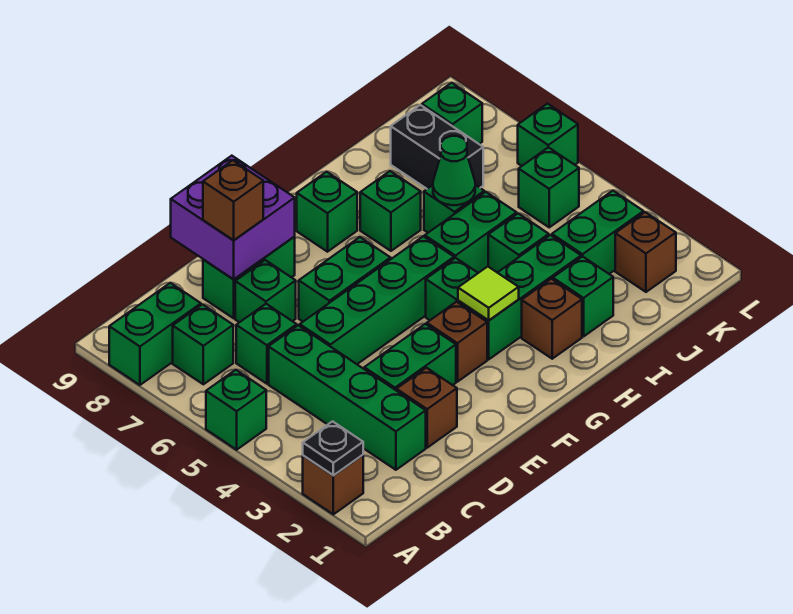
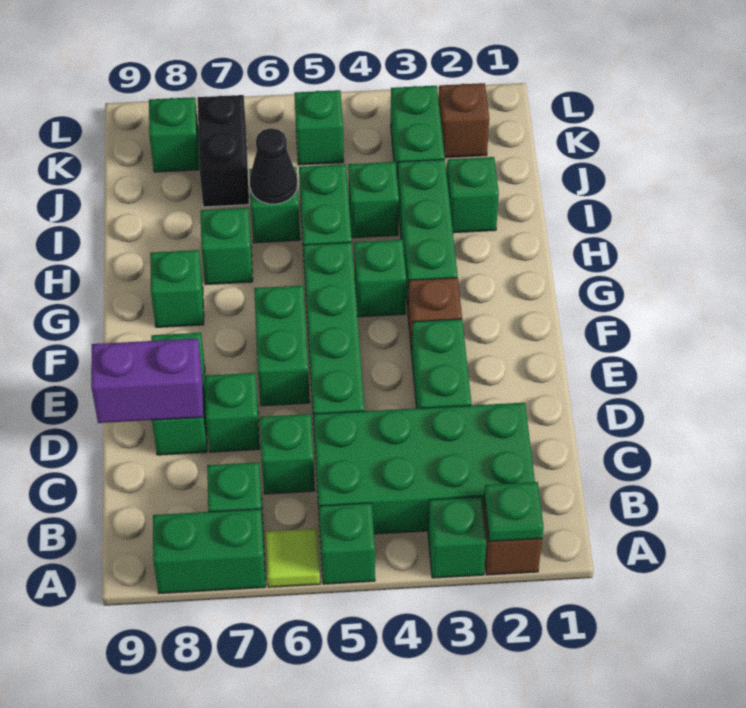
black 1x1 plate [303,421,363,476] -> green 1x1 plate [484,482,544,542]
green 1x2 brick [109,283,201,385] -> green 1x2 brick turned to [153,509,266,593]
green 1x4 brick [269,325,426,470] -> green 2x4 brick [314,403,535,534]
brown 1x1 brick [397,368,457,448] -> none
purple 2x2 brick [171,156,295,279] -> purple 1x2 brick [91,339,203,423]
brown 1x1 brick [203,160,263,240] -> none
lime 1x1 tile [458,267,519,320] -> lime 1x1 tile moved to [266,529,320,587]
brown 1x1 brick [522,279,582,359] -> none
green 1x1 cone [433,136,475,205] -> black 1x1 cone [250,128,298,204]
black 1x2 brick [391,105,483,189] -> black 1x2 brick turned to [198,95,249,207]
green 1x1 brick [518,104,578,166] -> green 1x1 brick moved to [428,497,487,578]

